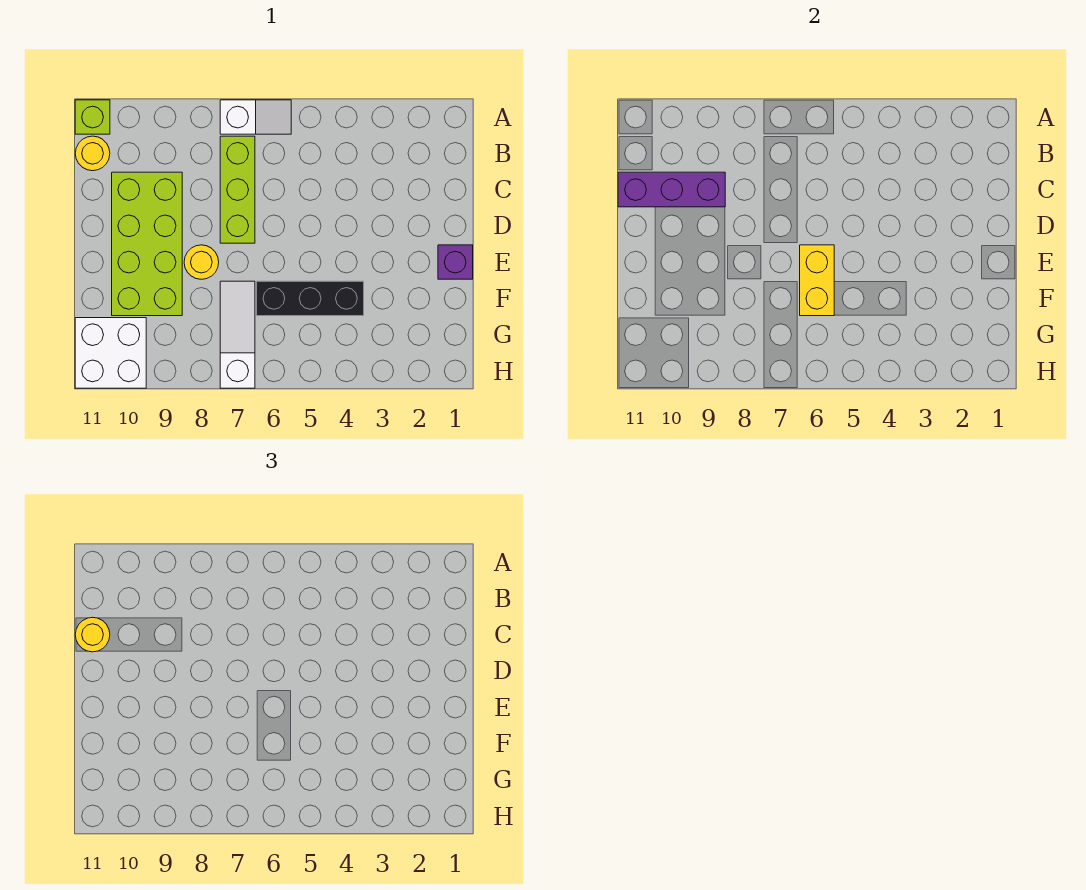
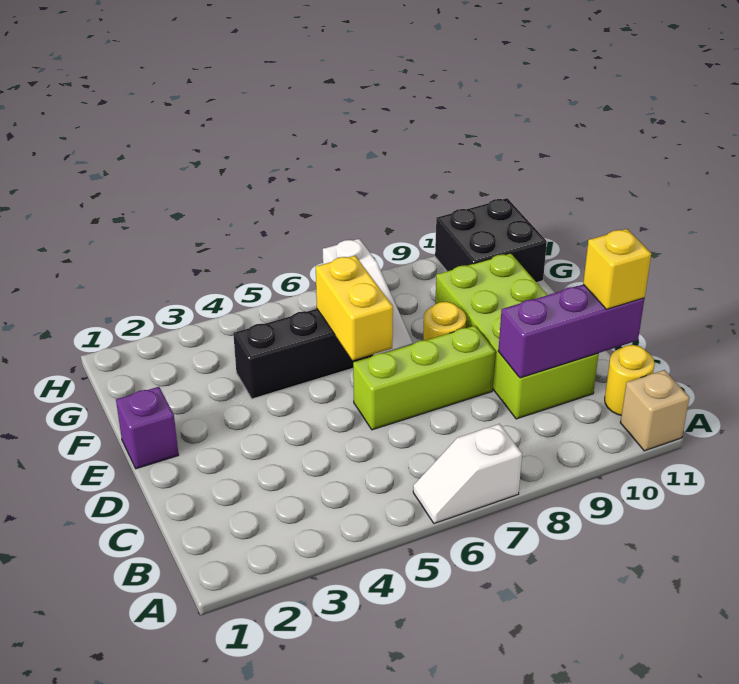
lime 1x1 brick [75,100,110,134] -> tan 1x1 brick [620,370,689,451]
lime 1x3 brick [220,136,255,243] -> lime 1x3 brick turned to [353,326,495,430]
yellow 1x1 round brick [75,617,110,652] -> yellow 1x1 brick [583,229,651,309]
white 2x2 brick [75,318,146,388] -> black 2x2 brick [435,198,547,282]

